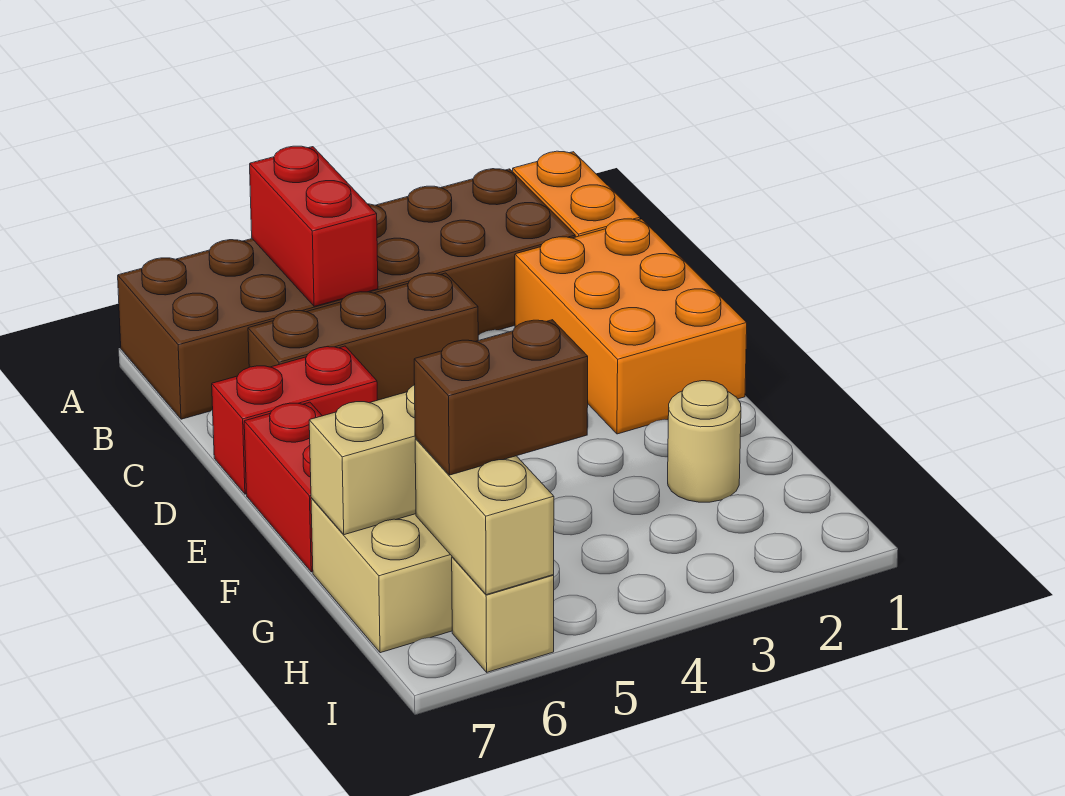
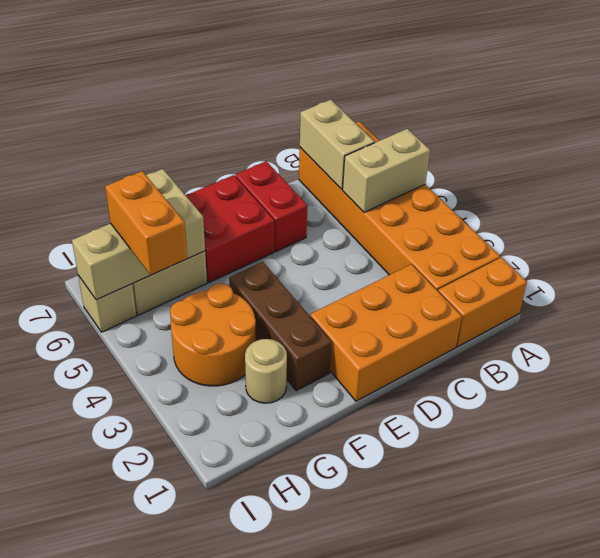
brown 2x6 brick [118,169,575,419] -> orange 2x6 brick [299,122,500,291]
red 1x2 brick [250,146,378,306] -> tan 1x2 brick [343,129,430,212]
none -> tan 1x2 brick [300,100,374,189]
brown 1x3 brick [248,273,478,400] -> brown 1x3 brick moved to [229,262,332,391]
red 1x2 brick [244,402,322,572] -> red 2x2 brick [186,175,274,282]
none -> orange 2x2 round brick [170,283,256,386]
brown 1x2 brick [414,320,588,475] -> orange 1x2 brick [105,171,187,275]

